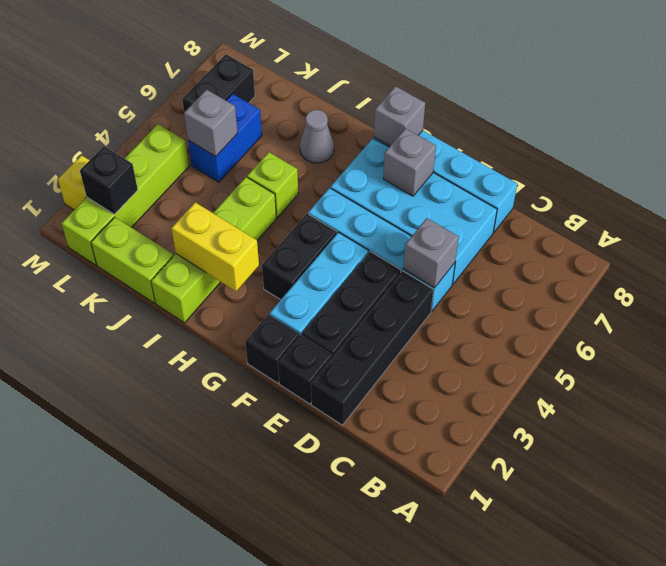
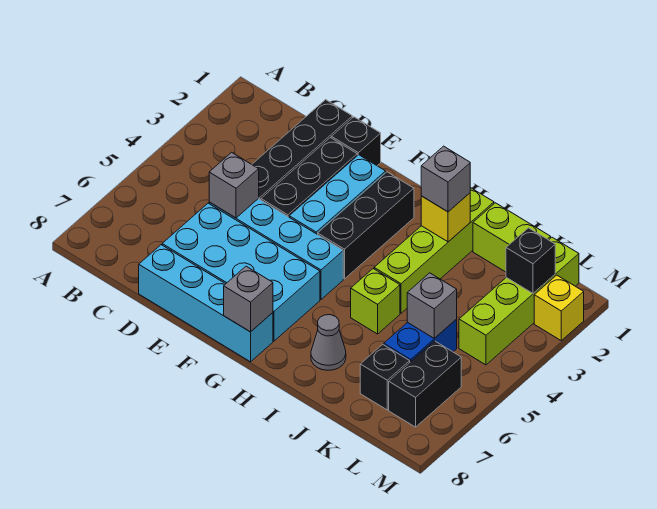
black 1x1 brick [245,314,299,383] -> black 1x1 brick moved to [360,344,410,410]
grey 1x1 brick [383,129,436,196] -> grey 1x1 brick moved to [421,146,470,212]
black 1x2 brick [262,214,337,300] -> black 1x3 brick [318,172,414,279]
yellow 1x2 brick [171,202,259,291] -> yellow 1x1 brick [421,193,470,242]

